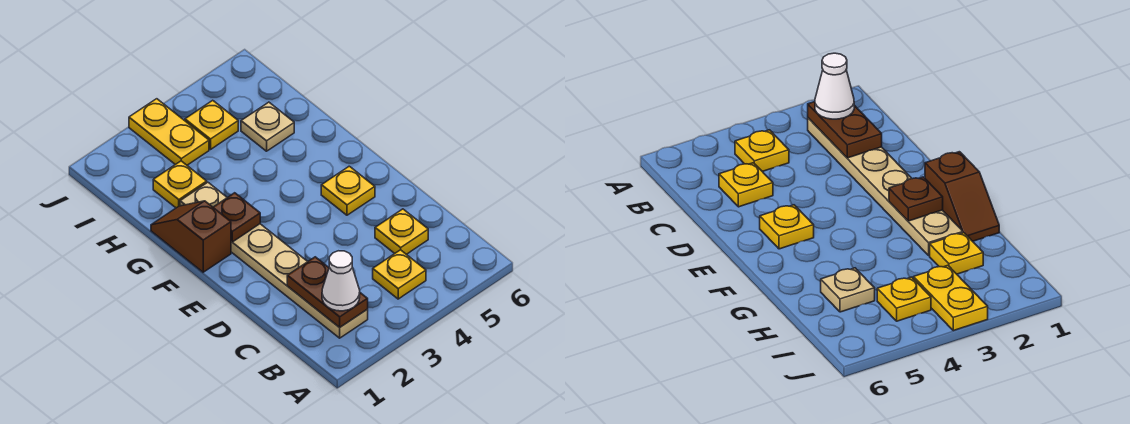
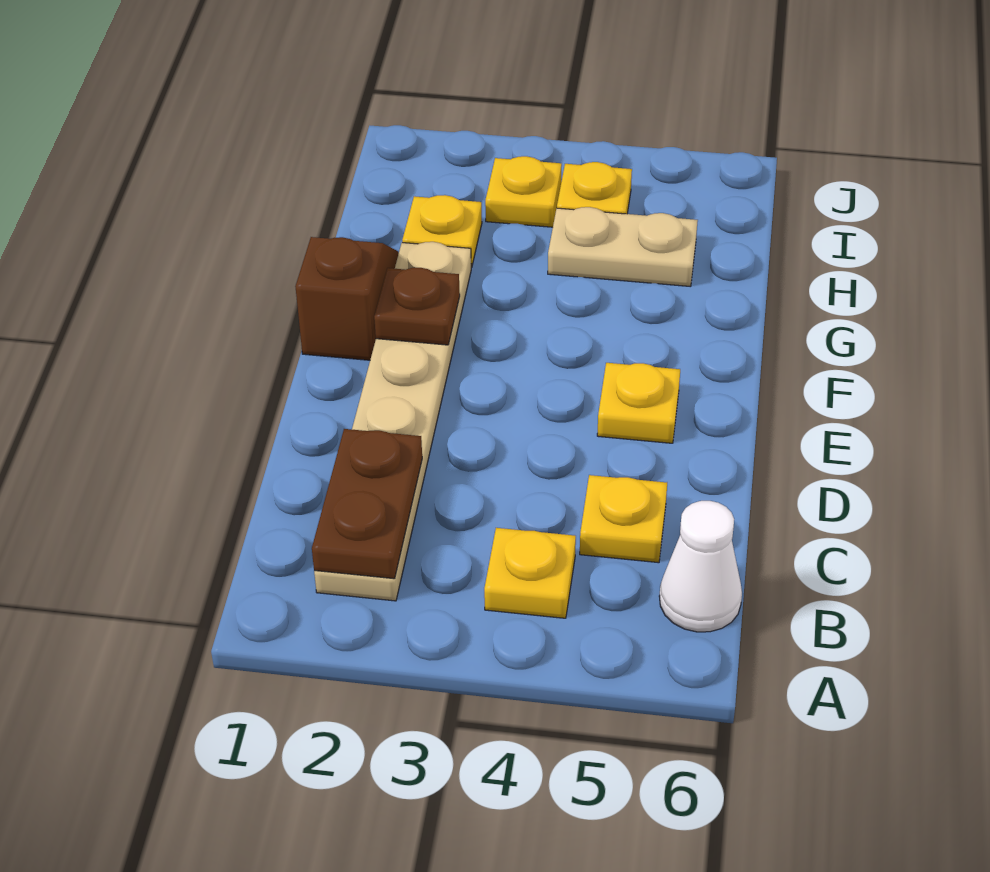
white 1x1 cone [322,251,360,311] -> white 1x1 cone moved to [659,501,742,632]
tan 1x1 plate [241,102,294,151] -> tan 1x2 plate [548,207,698,287]
yellow 1x2 plate [129,99,209,165] -> yellow 1x1 plate [485,156,562,227]

